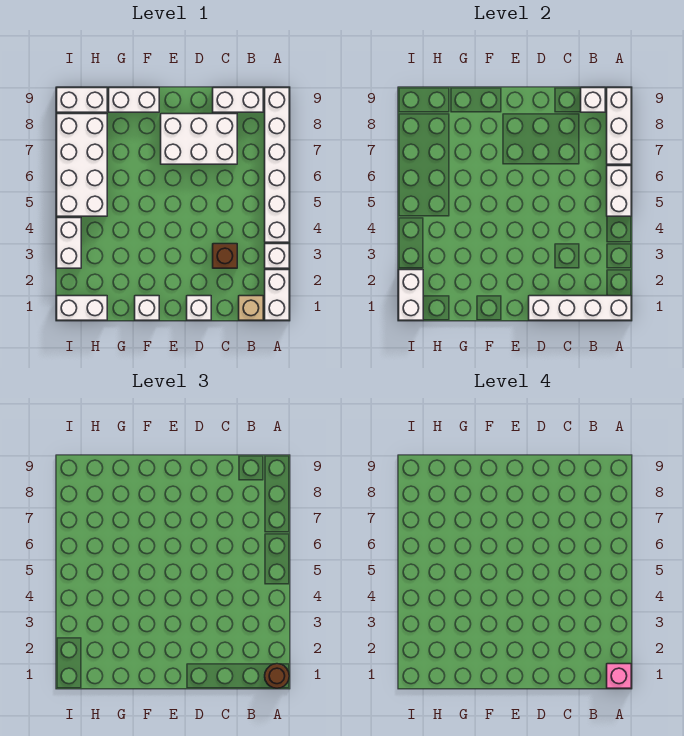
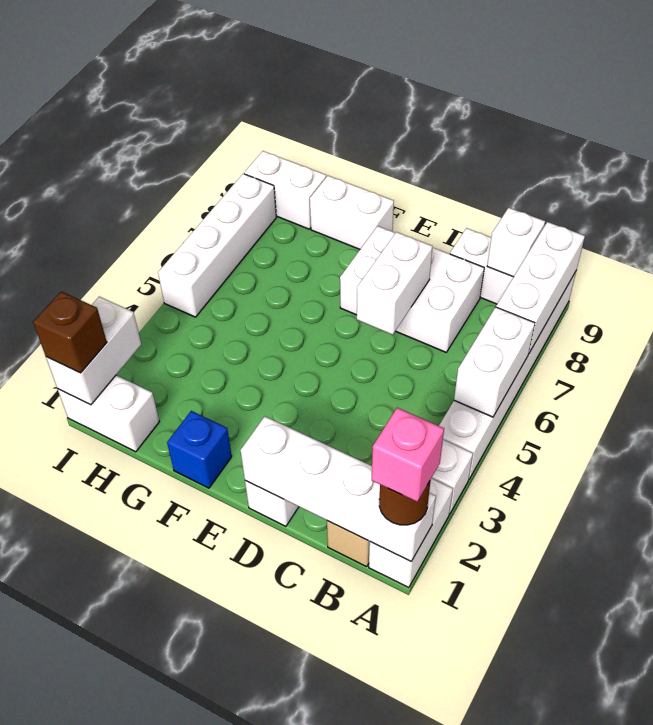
brown 1x1 brick [213,244,237,268] -> brown 1x1 brick moved to [33,292,107,373]
white 1x1 brick [135,296,159,320] -> blue 1x1 brick [167,411,232,488]
white 2x4 brick [57,114,107,216] -> white 1x4 brick [158,174,276,317]
white 1x2 brick [57,218,81,268] -> white 1x2 brick moved to [357,232,432,335]

